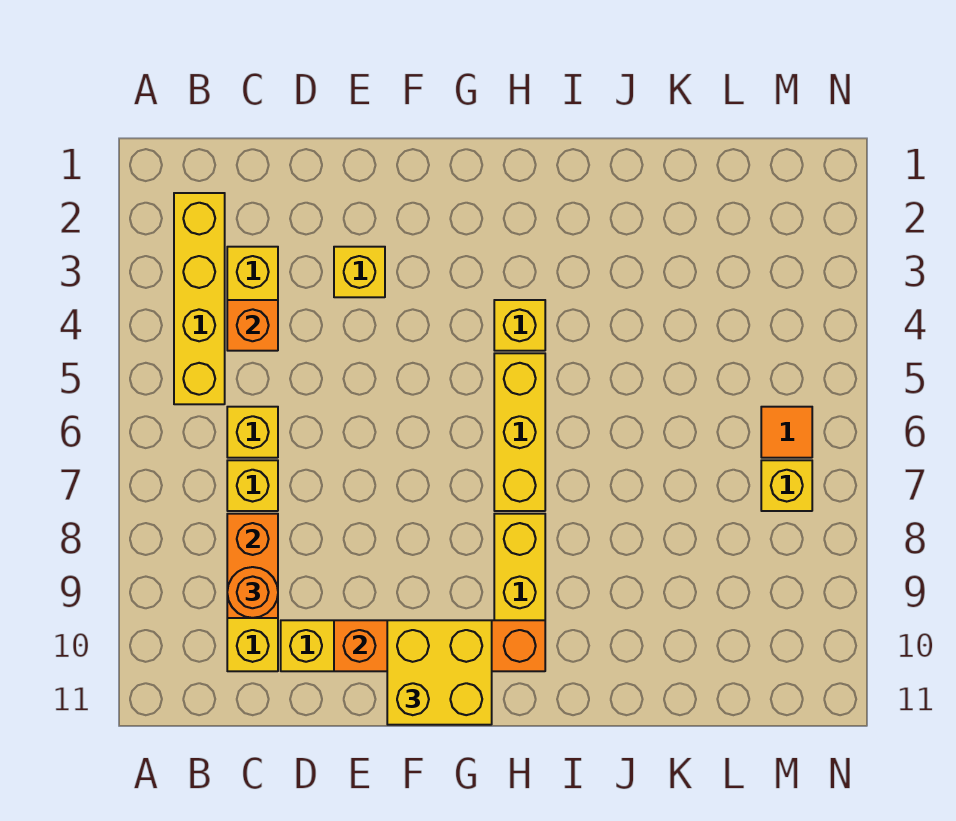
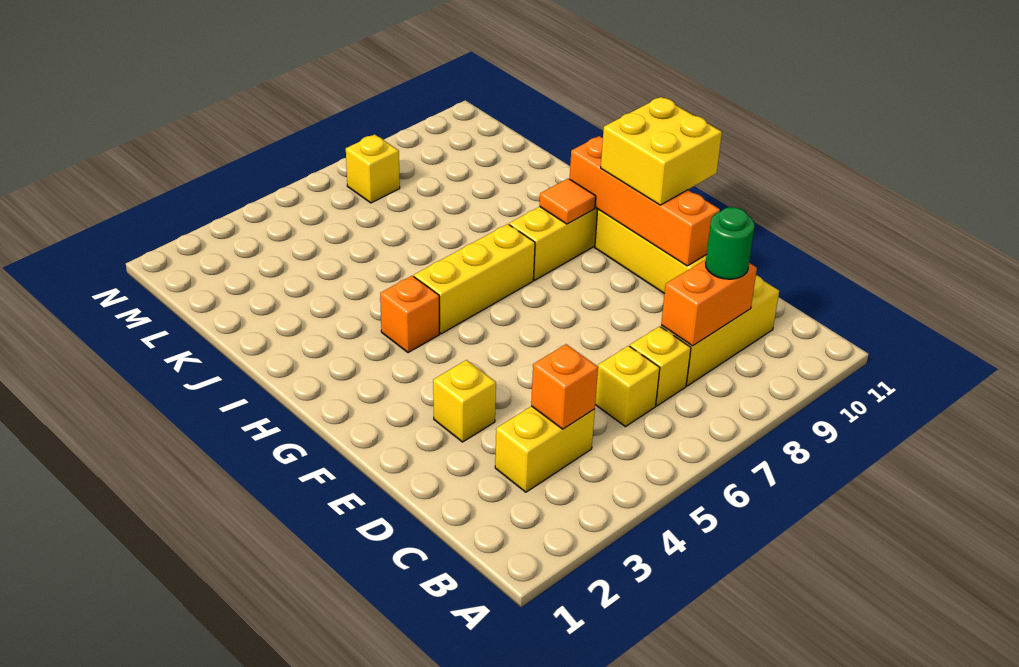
yellow 1x4 brick [174,193,225,404] -> none
orange 1x1 round brick [227,567,278,618] -> green 1x1 round brick [706,207,755,279]
yellow 1x1 brick [494,300,545,351] -> orange 1x1 brick [380,276,439,353]
orange 1x1 tile [761,407,812,458] -> orange 1x1 tile moved to [539,178,596,224]

